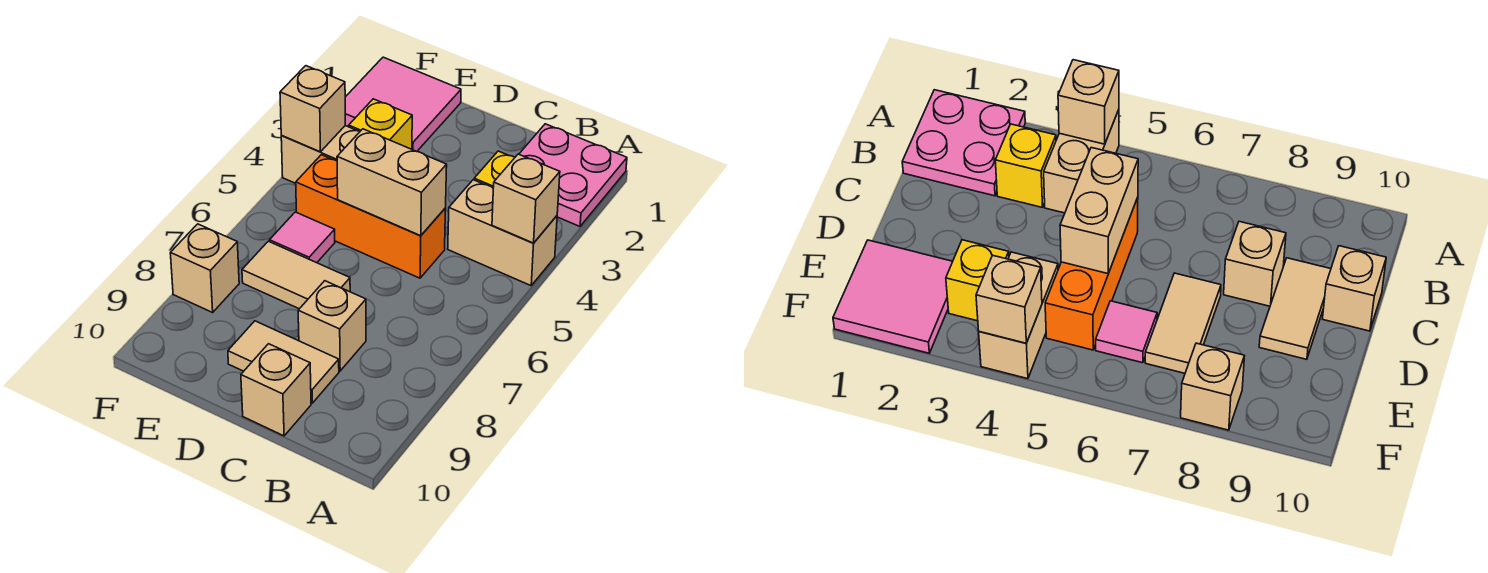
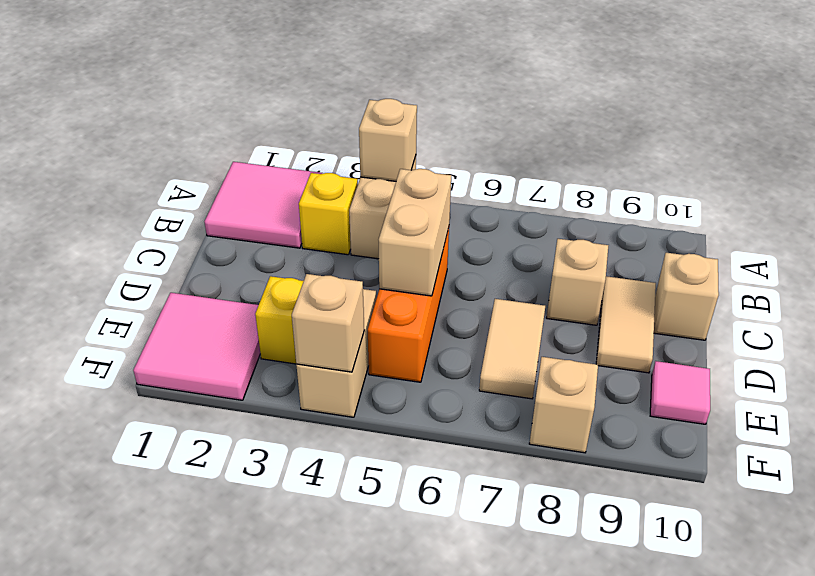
pink 2x2 plate [519,124,627,226] -> pink 2x2 tile [204,162,322,248]
pink 1x1 tile [270,212,335,263] -> pink 1x1 tile moved to [650,361,710,424]

